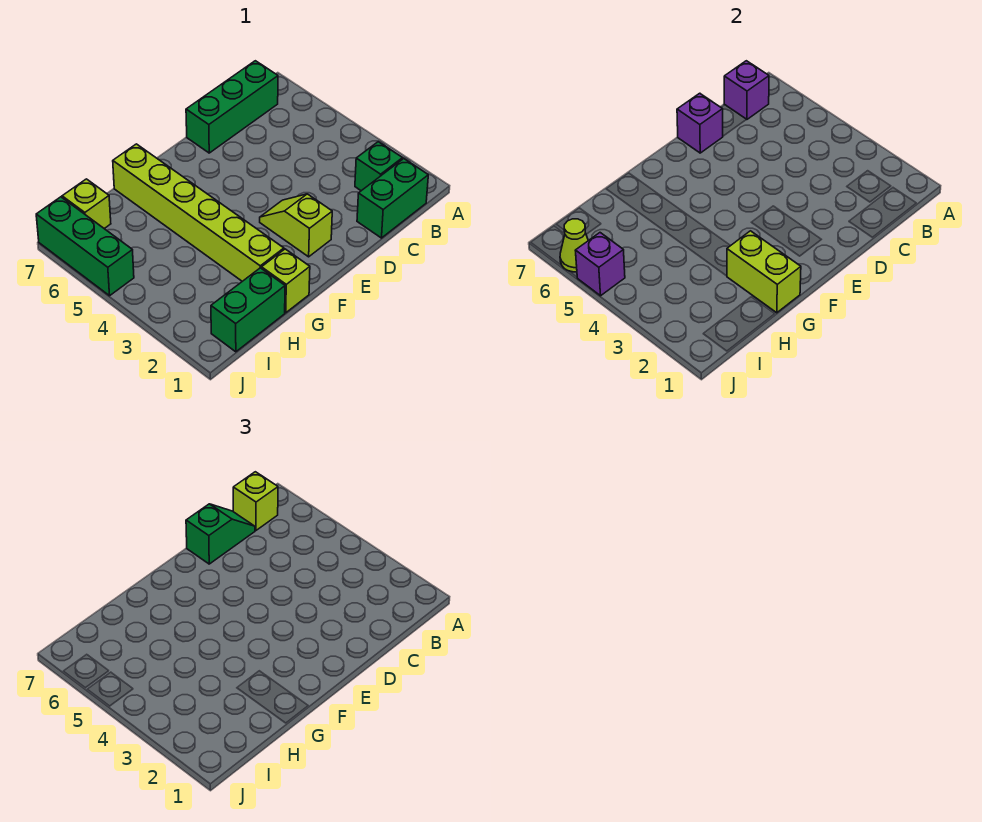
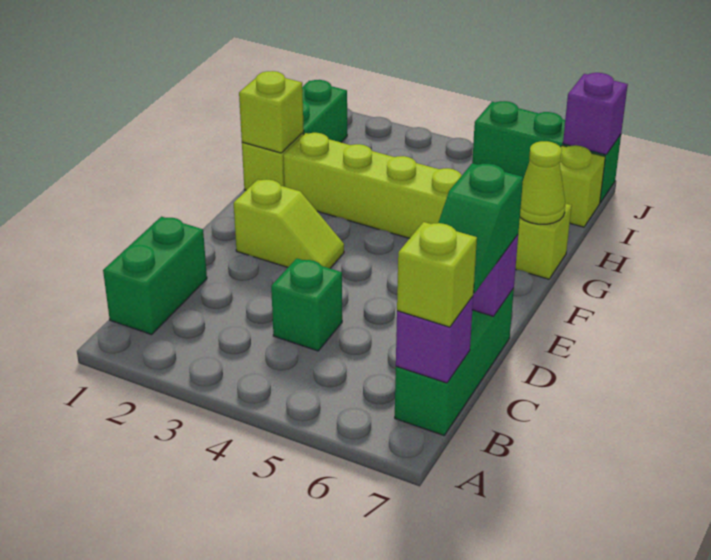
green 1x1 brick [355,142,402,191] -> green 1x1 brick moved to [271,258,342,351]
lime 1x2 brick [727,231,801,313] -> lime 1x1 brick [239,71,304,153]
purple 1x1 brick [575,233,625,296] -> purple 1x1 brick moved to [563,73,628,155]
lime 1x1 cone [560,219,588,272] -> lime 1x1 cone moved to [520,141,565,224]

